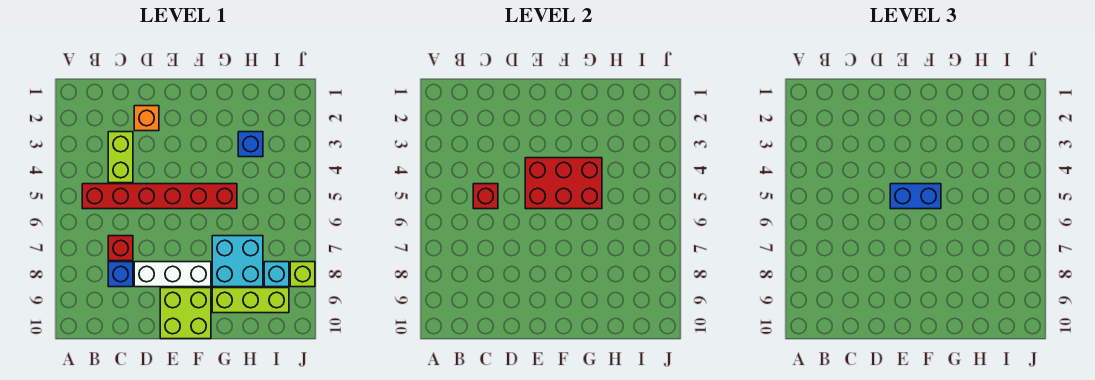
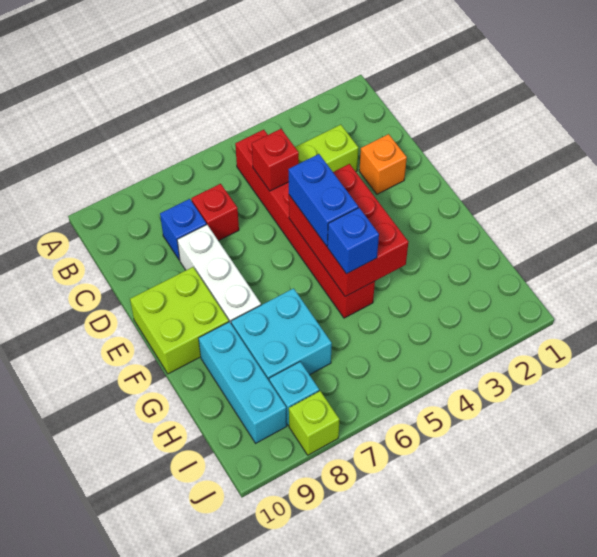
lime 1x3 brick [212,288,289,313] -> cyan 1x3 brick [199,322,287,443]
blue 1x1 brick [238,132,263,157] -> blue 1x1 brick moved to [327,208,379,274]

